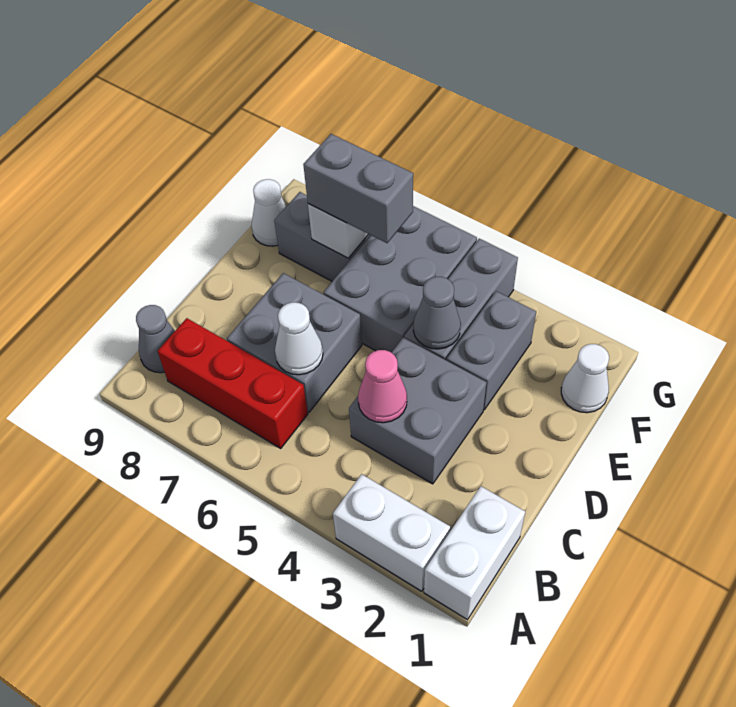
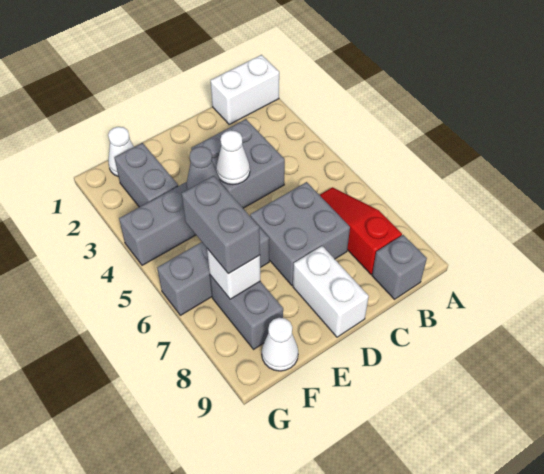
white 1x2 brick [333,474,450,591] -> white 1x2 brick moved to [293,246,369,337]
red 1x3 brick [158,318,308,448] -> red 1x3 slope [320,187,402,274]
grey 1x1 cone [136,305,175,373] -> grey 1x1 brick [372,235,427,299]
pink 1x1 cone [358,350,407,423] -> none
white 1x1 cone [275,302,323,375] -> white 1x1 cone moved to [216,130,250,185]
grey 1x2 brick [446,291,536,410] -> grey 1x2 brick turned to [114,143,178,207]
grey 2x3 brick [323,206,477,352] -> grey 1x3 brick [157,227,269,315]

